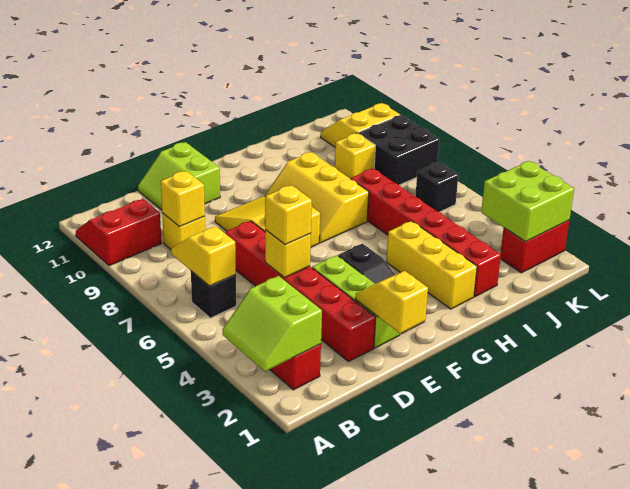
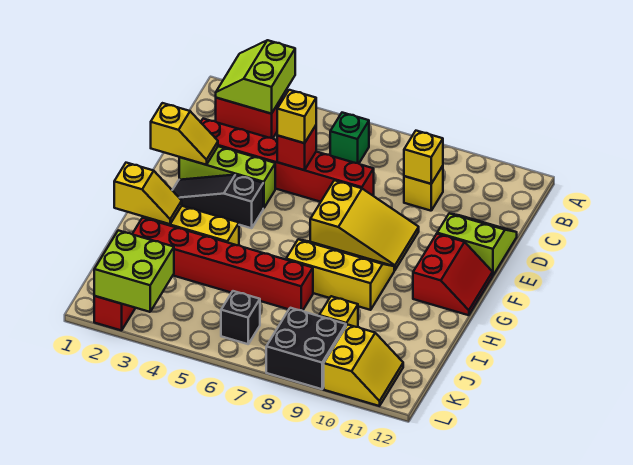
lime 2x2 slope [223,276,322,371] -> lime 2x2 slope turned to [216,40,295,114]
red 2x2 slope [76,199,162,266] -> red 2x2 slope moved to [413,234,493,315]
black 1x1 brick [191,271,236,318] -> green 1x1 brick [330,113,369,164]
yellow 1x2 slope [171,226,236,286] -> yellow 1x2 slope moved to [114,163,182,224]
yellow 1x1 brick [265,230,311,278] -> red 1x1 brick [277,126,316,170]

